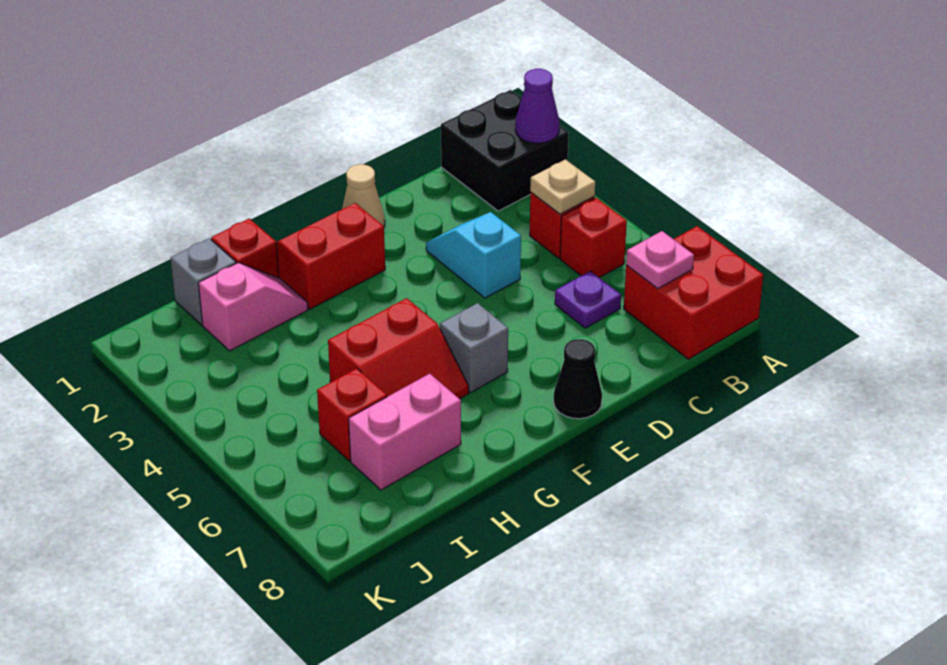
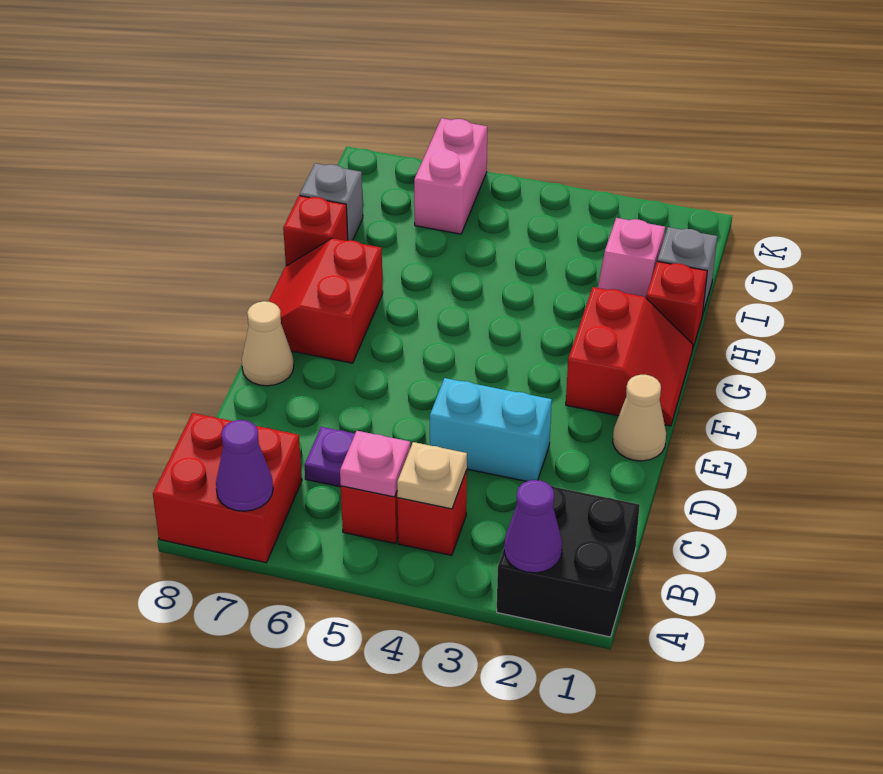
none -> purple 1x1 cone [216,420,273,511]
pink 1x1 plate [626,231,694,289] -> pink 1x1 plate moved to [340,431,410,497]
cyan 1x2 slope [426,212,521,298] -> cyan 1x2 brick [430,378,552,481]
black 1x1 cone [554,339,602,419] -> tan 1x1 cone [242,301,294,386]
grey 1x1 brick [440,303,508,393] -> grey 1x1 brick moved to [300,163,363,240]
red 2x2 slope [328,298,469,399] -> red 2x2 slope moved to [268,238,383,363]
pink 1x2 brick [349,374,461,490] -> pink 1x2 brick moved to [414,118,487,234]
red 1x1 brick [317,368,387,461] -> red 1x1 brick moved to [283,196,348,266]

